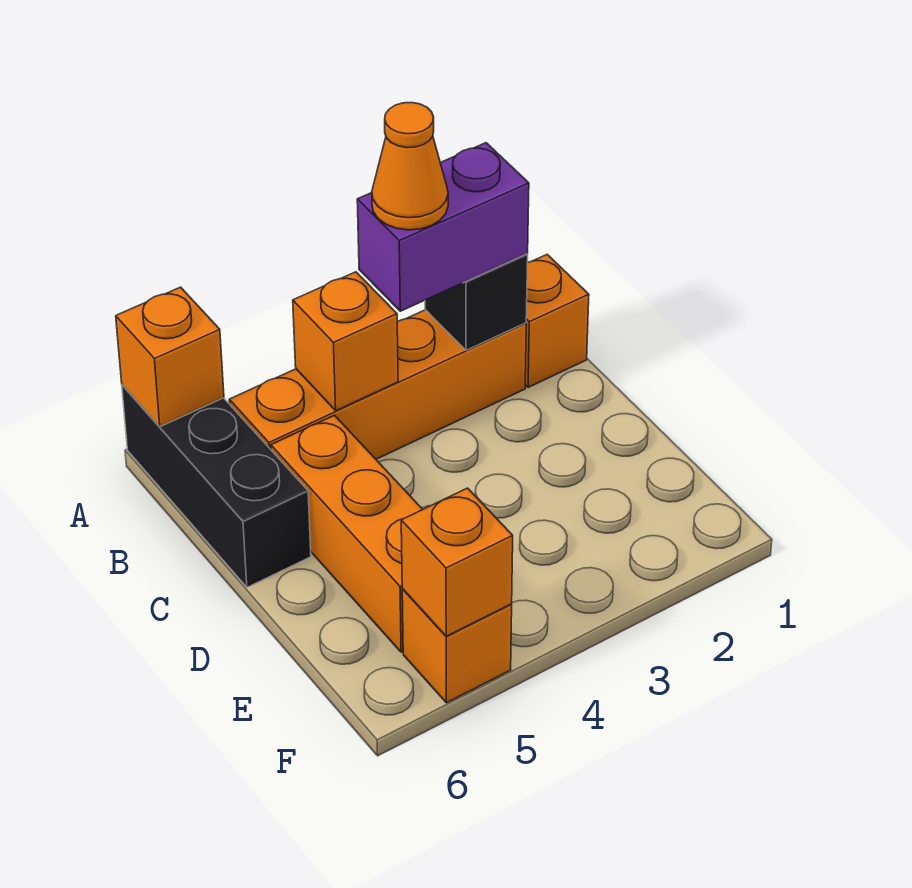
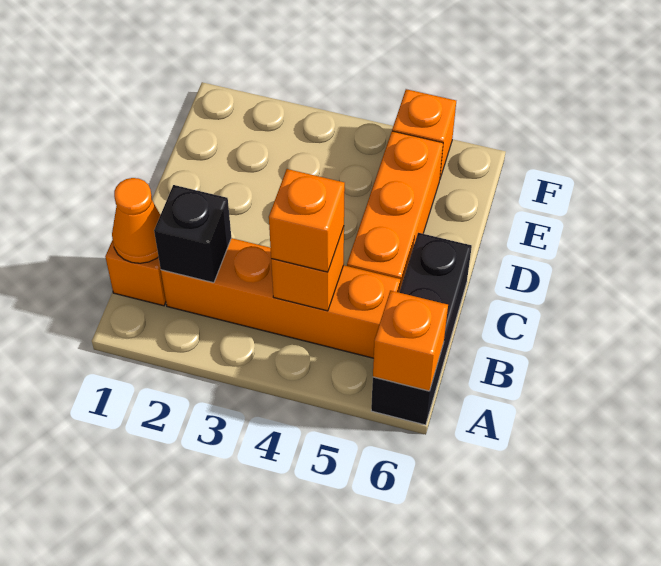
purple 1x2 brick [357,143,529,311] -> none
orange 1x1 cone [372,103,448,230] -> orange 1x1 cone moved to [112,178,160,263]
orange 1x1 brick [401,488,513,636] -> orange 1x1 brick moved to [269,169,345,272]

